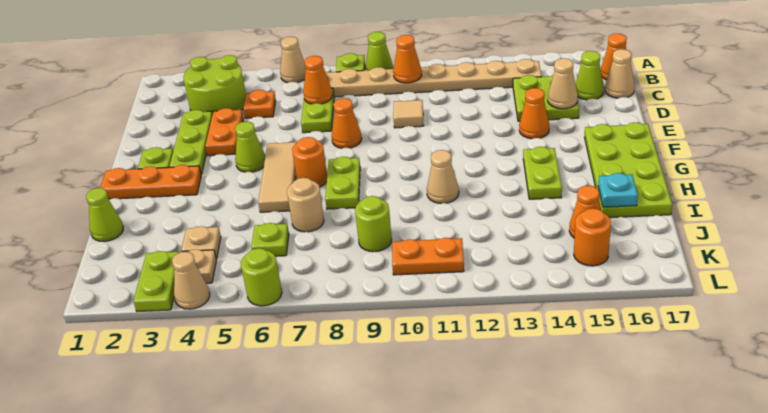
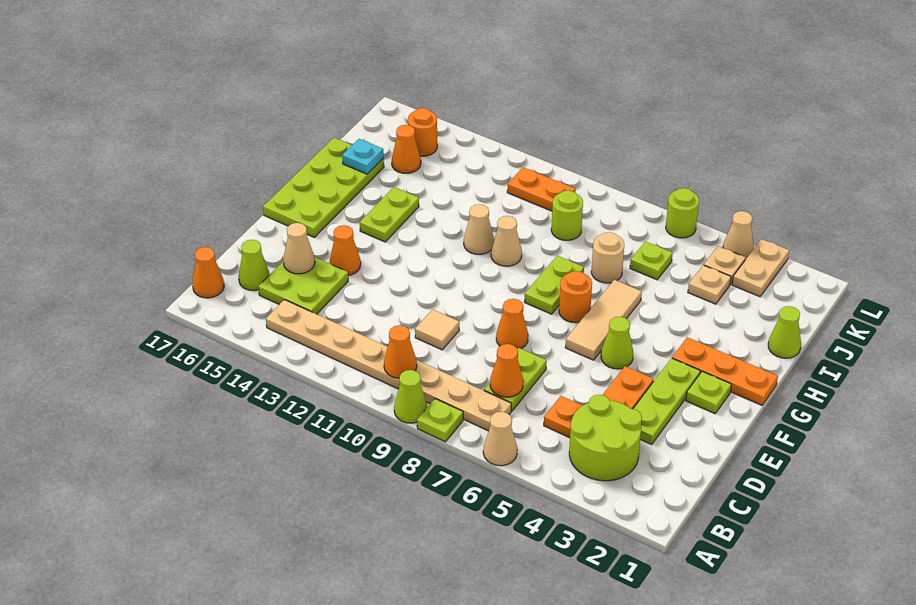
tan 1x1 cone [605,49,634,98] -> tan 1x1 cone moved to [491,216,522,266]
lime 1x2 plate [134,251,180,311] -> tan 1x2 plate [732,239,789,297]

